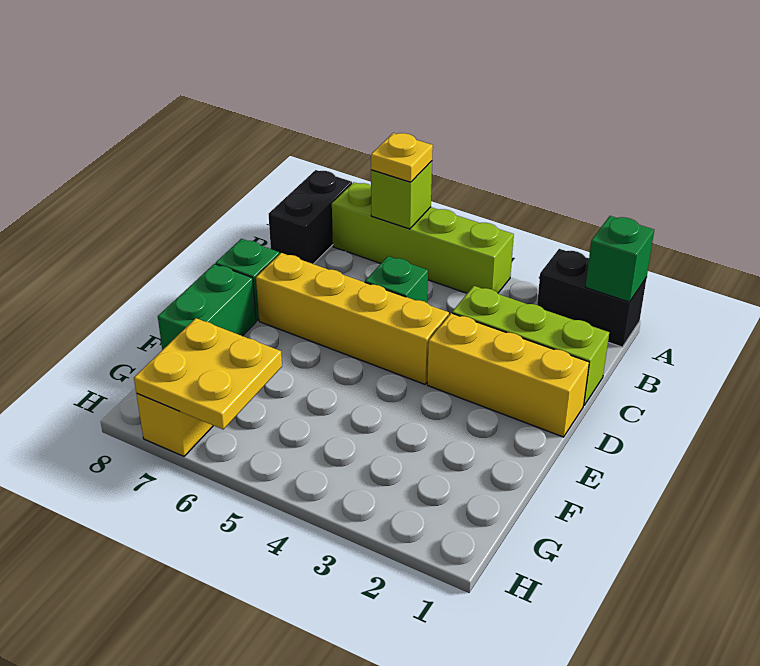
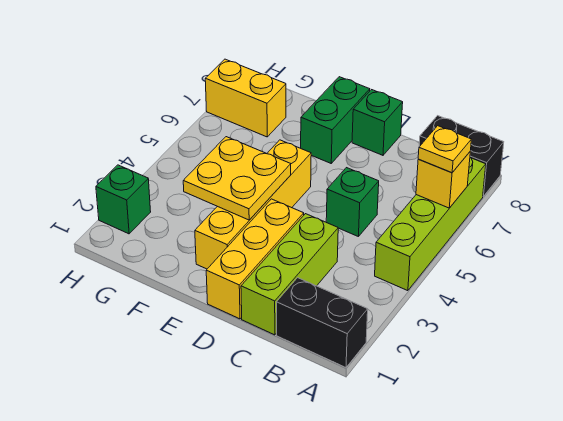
black 1x2 brick [537,249,647,347] -> black 1x2 brick turned to [277,278,368,367]
green 1x1 brick [586,216,654,302] -> green 1x1 brick moved to [96,165,151,234]
lime 1x1 brick [371,161,432,229] -> yellow 1x1 brick [416,152,470,208]
yellow 1x4 brick [256,253,449,384] -> yellow 1x4 brick moved to [195,140,311,269]
green 1x2 brick [158,264,256,350] -> green 1x2 brick turned to [301,77,370,163]
yellow 2x2 plate [134,318,282,429] -> yellow 2x2 plate moved to [183,137,291,220]

